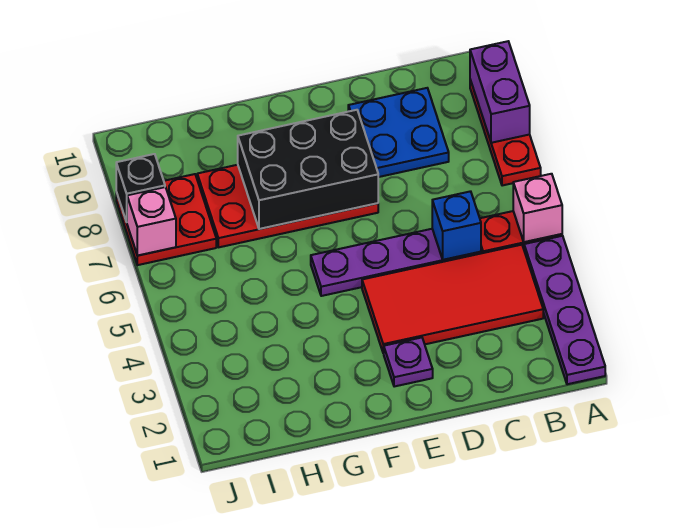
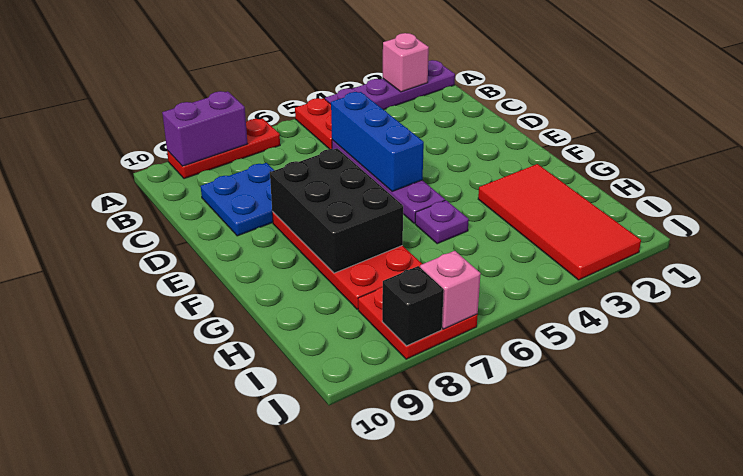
pink 1x1 brick [513,174,562,242] -> pink 1x1 brick moved to [383,33,429,92]
red 2x4 tile [362,245,543,353] -> red 2x4 tile moved to [478,164,641,280]
blue 1x1 brick [432,191,481,260] -> blue 1x3 brick [331,92,424,191]
purple 1x1 plate [384,338,433,387] -> purple 1x1 plate moved to [415,200,469,244]

